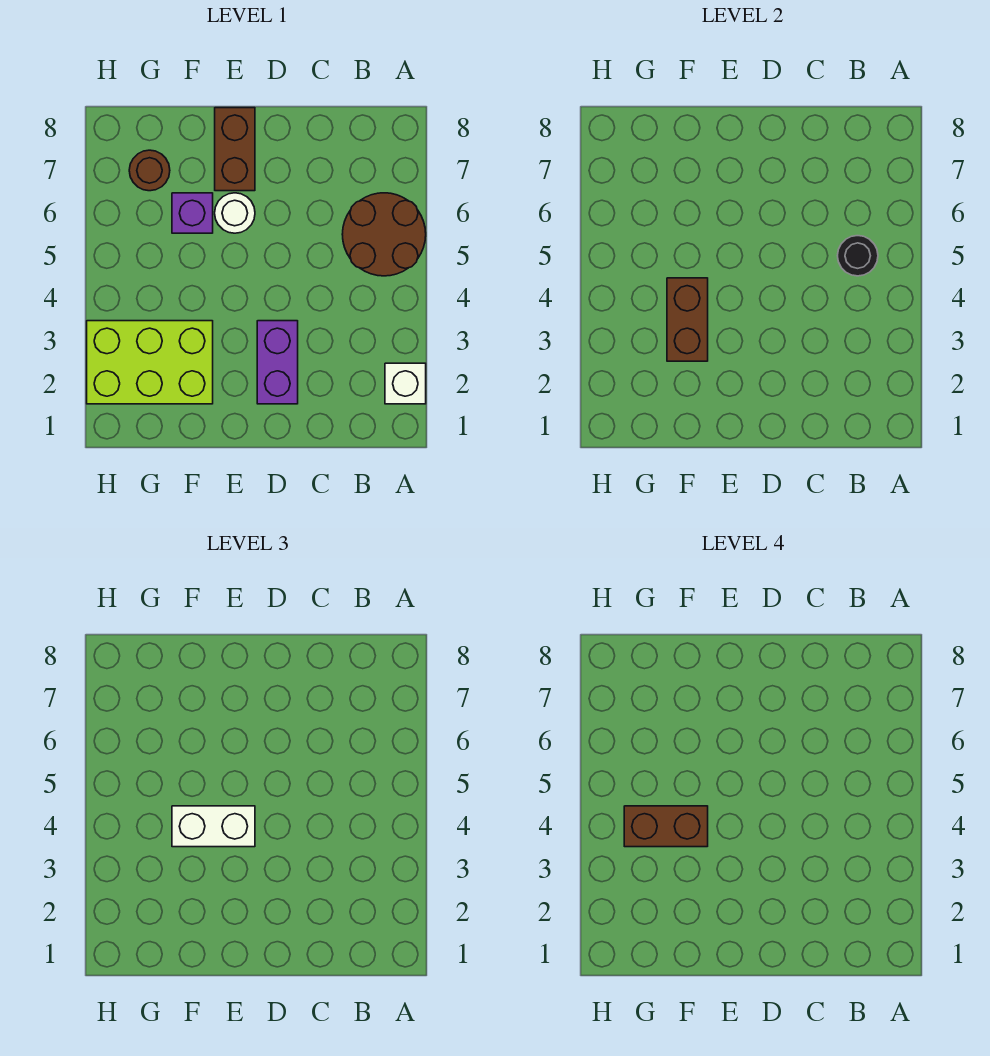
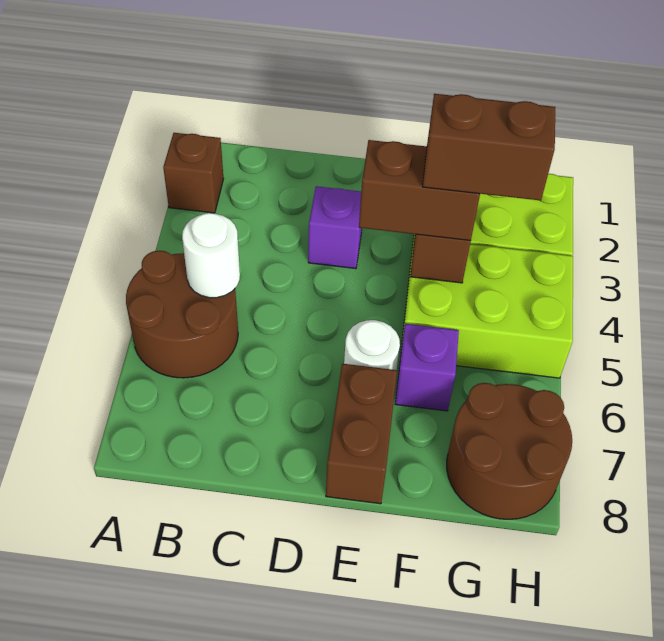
white 1x1 brick [385,363,426,404] -> brown 1x1 brick [163,133,223,213]
black 1x1 round brick [837,236,878,276] -> white 1x1 round brick [182,213,240,298]
purple 1x2 brick [257,321,298,404] -> purple 1x1 brick [308,186,362,269]
white 1x2 brick [172,806,255,847] -> brown 1x2 brick [359,140,480,241]
none -> lime 2x3 brick [401,244,573,378]
brown 1x1 round brick [129,150,170,191] -> brown 2x2 round brick [447,383,572,519]

